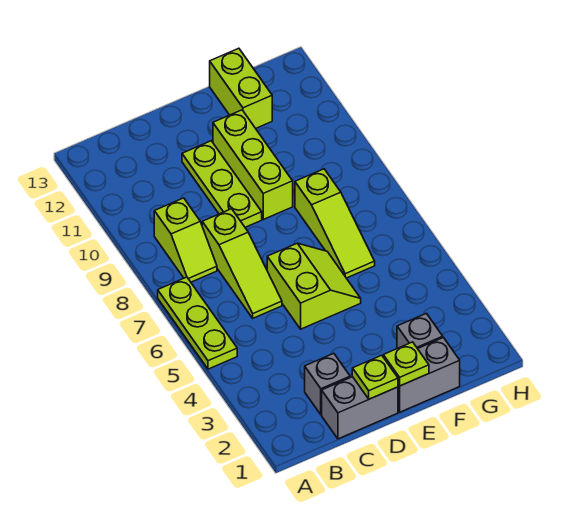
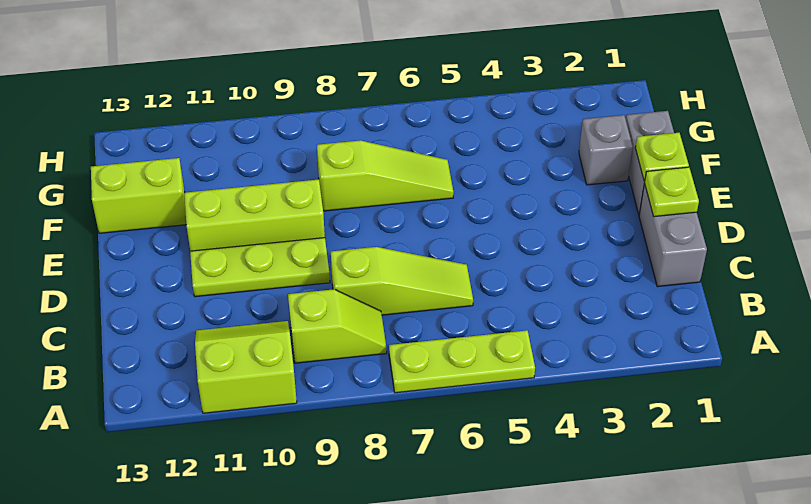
grey 1x1 brick [305,353,350,415] -> none
lime 2x2 slope [267,243,361,329] -> lime 2x2 slope moved to [195,321,297,413]

